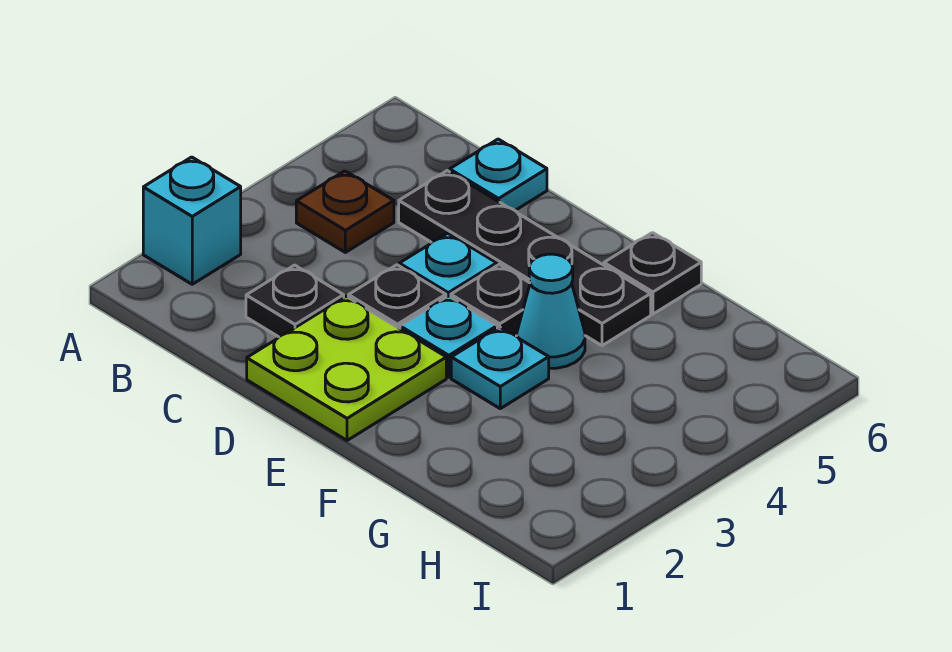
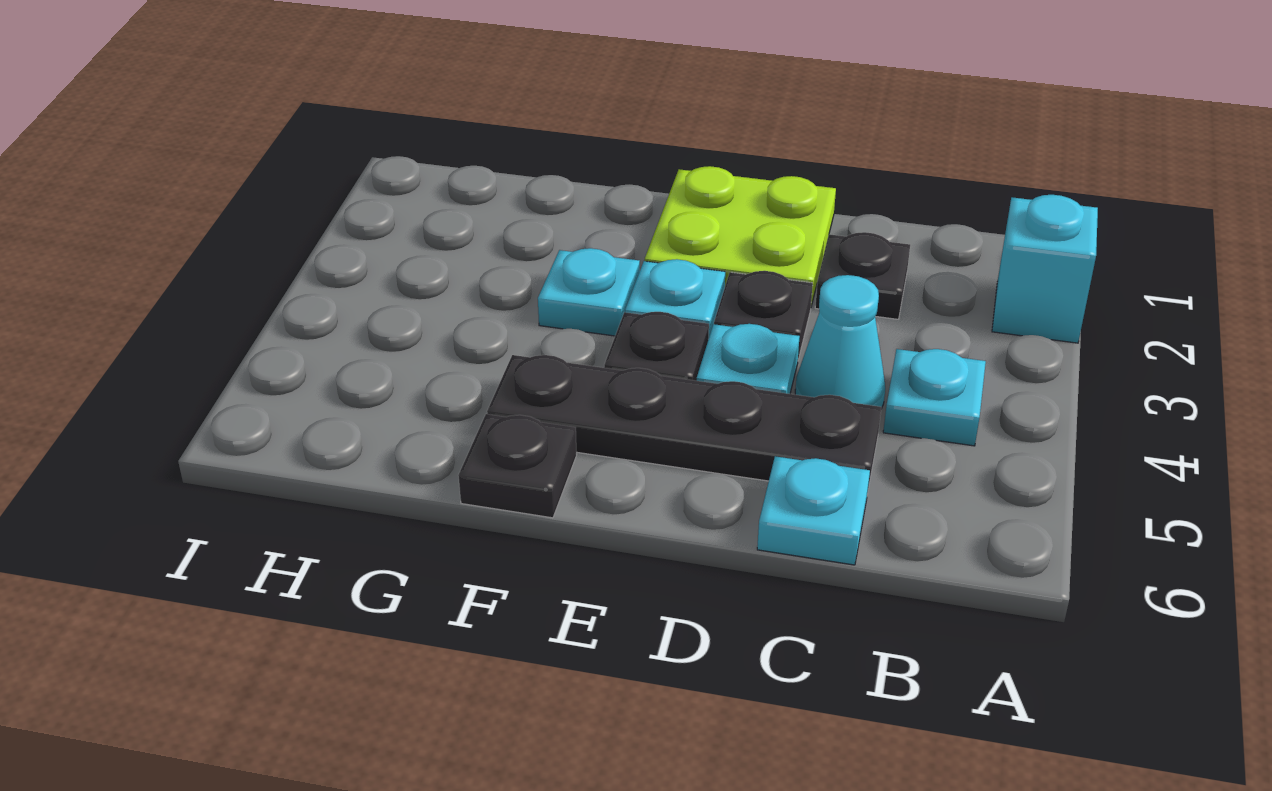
brown 1x1 plate [296,171,394,252] -> cyan 1x1 plate [883,349,986,446]
cyan 1x1 cone [517,254,585,368] -> cyan 1x1 cone moved to [795,275,885,408]

